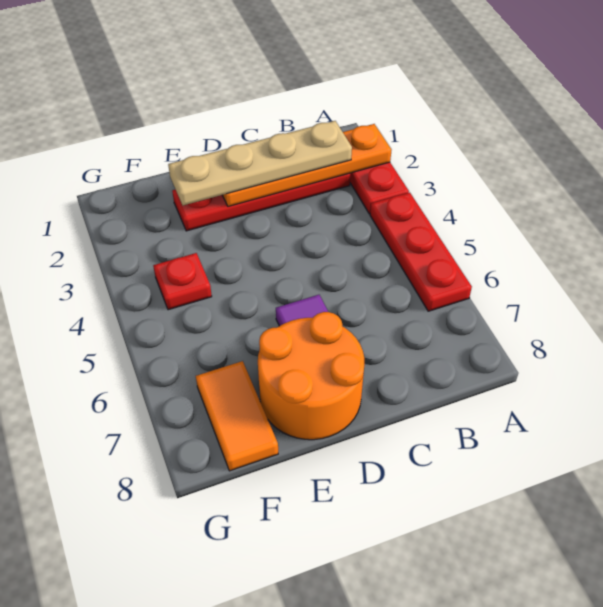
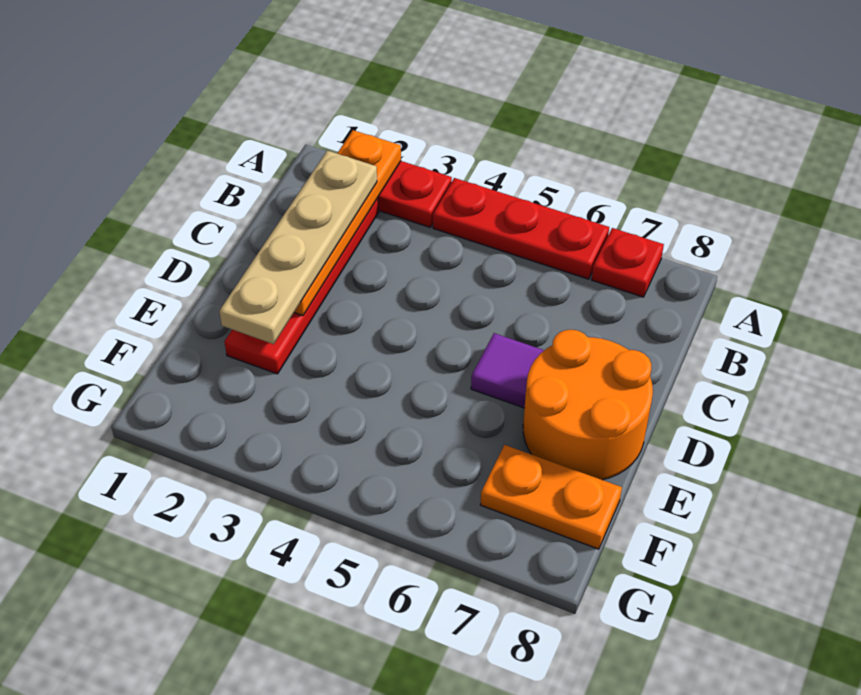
red 1x1 plate [153,253,212,310] -> red 1x1 plate moved to [592,228,664,297]
orange 1x2 tile [196,361,278,471] -> orange 1x2 plate [480,445,622,549]

